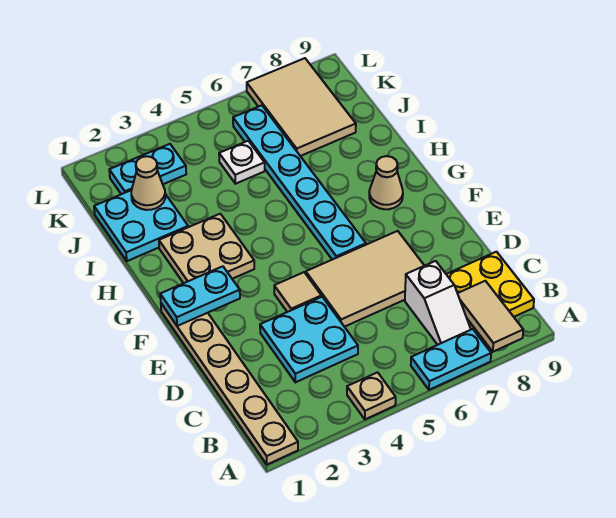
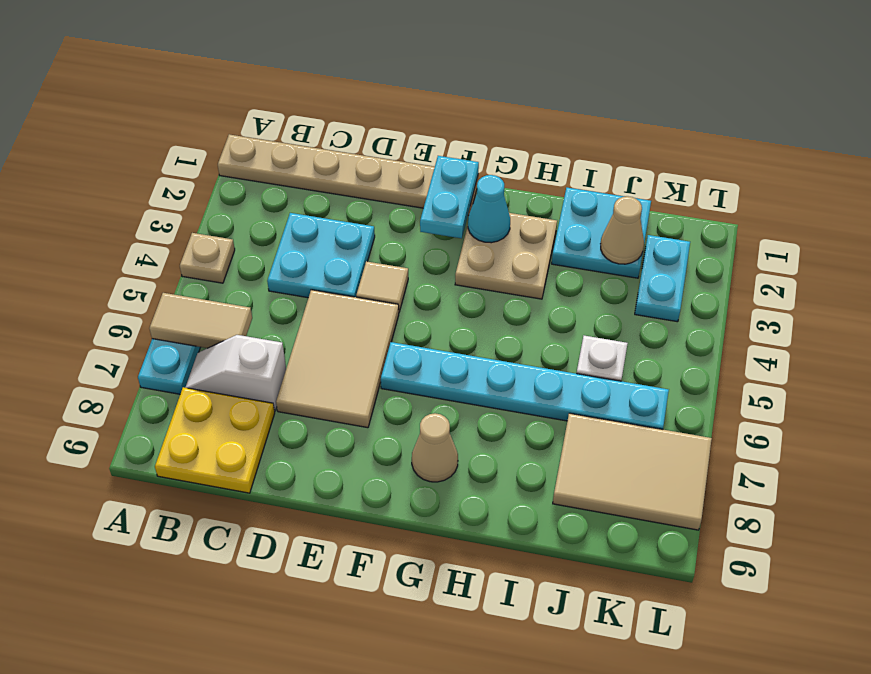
tan 1x2 tile [457,281,523,352] -> tan 1x2 tile moved to [149,293,252,348]
none -> cyan 1x1 cone [468,175,510,243]

